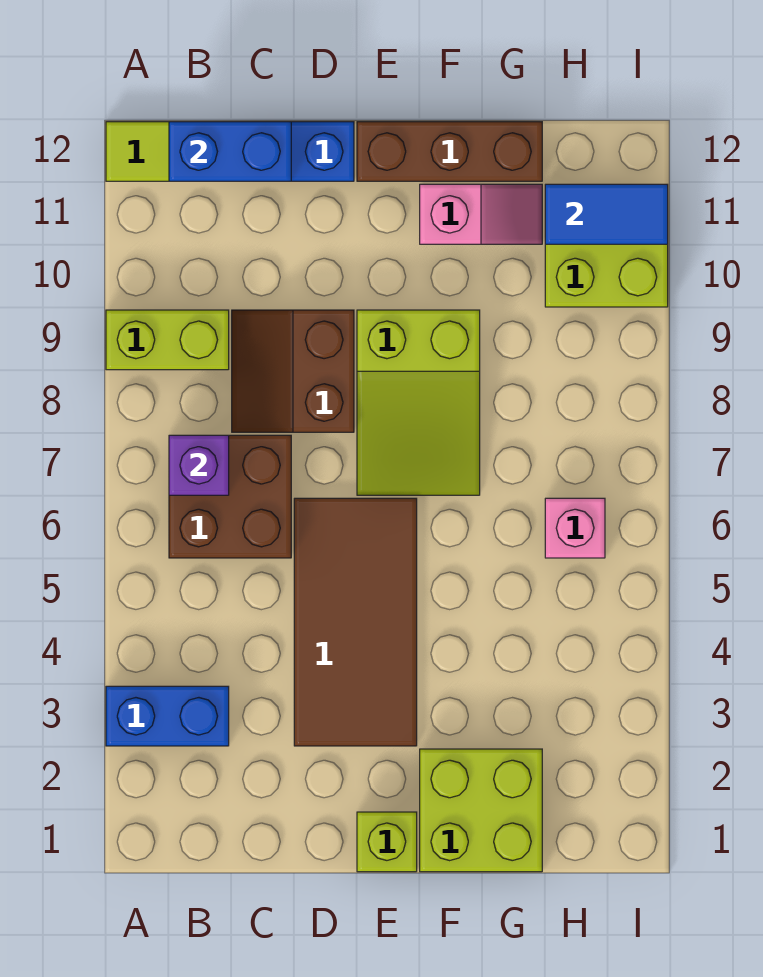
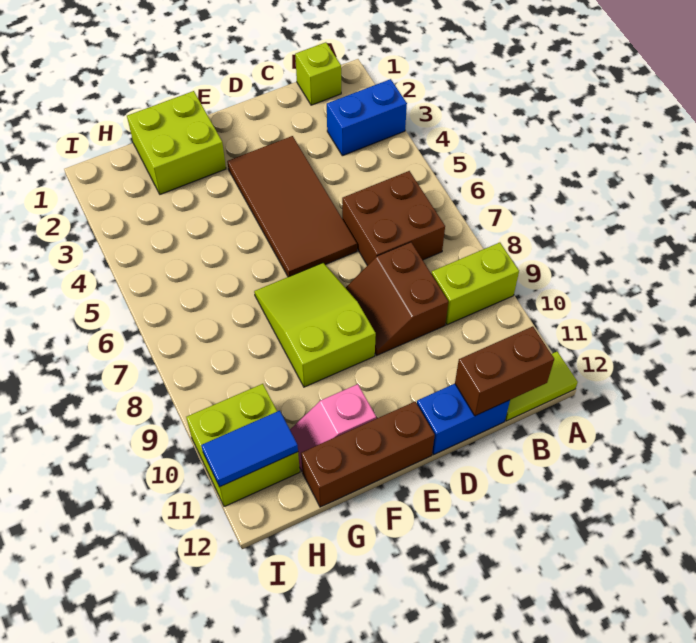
purple 1x1 brick [169,435,229,495] -> none
blue 1x2 brick [169,122,291,181] -> brown 1x2 brick [455,326,554,416]
brown 2x2 slope [232,310,354,432] -> brown 2x2 slope turned to [346,242,448,356]
lime 1x1 brick [357,812,417,872] -> lime 1x1 brick moved to [295,42,341,105]
pink 1x1 brick [545,498,605,558] -> none

